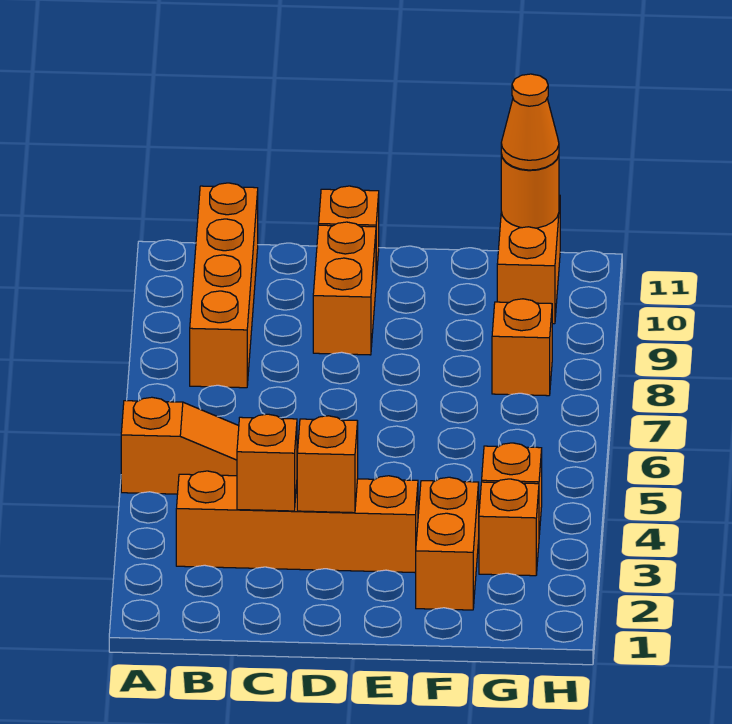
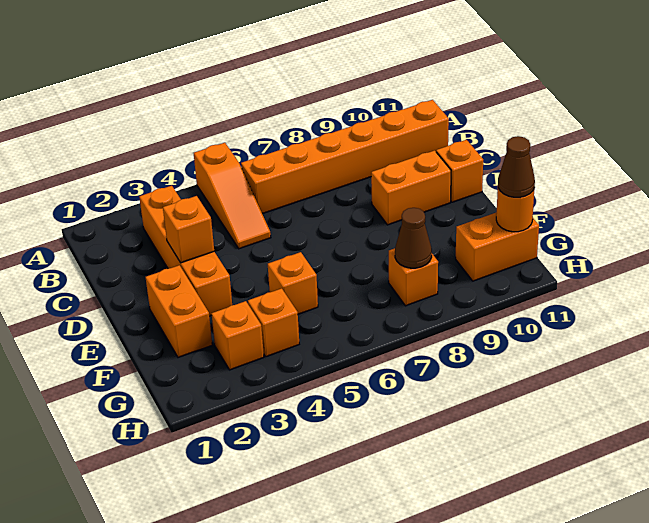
orange 1x4 brick [190,183,258,388] -> orange 1x6 brick [241,100,449,214]
orange 1x1 brick [237,414,297,511] -> orange 1x1 brick moved to [268,252,318,314]
orange 1x2 brick [416,477,479,610] -> orange 1x2 brick turned to [146,265,212,357]
none -> brown 1x1 cone [395,208,432,268]
orange 1x1 cone [501,74,559,170] -> brown 1x1 cone [498,136,535,197]

